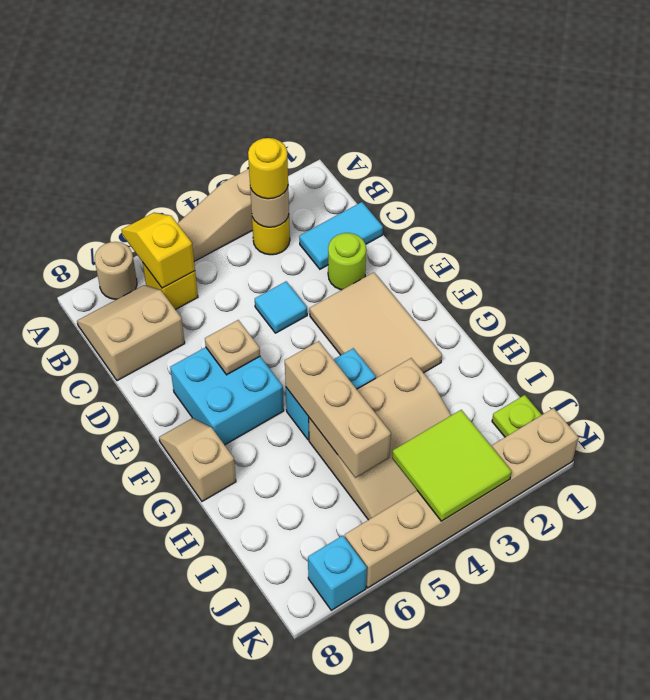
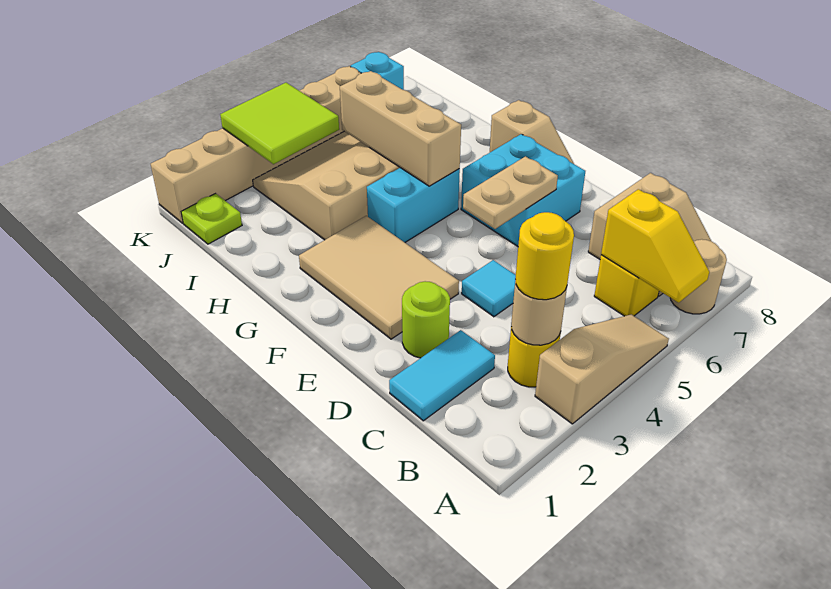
tan 1x1 plate [205,320,260,375] -> tan 1x2 plate [463,156,558,229]

